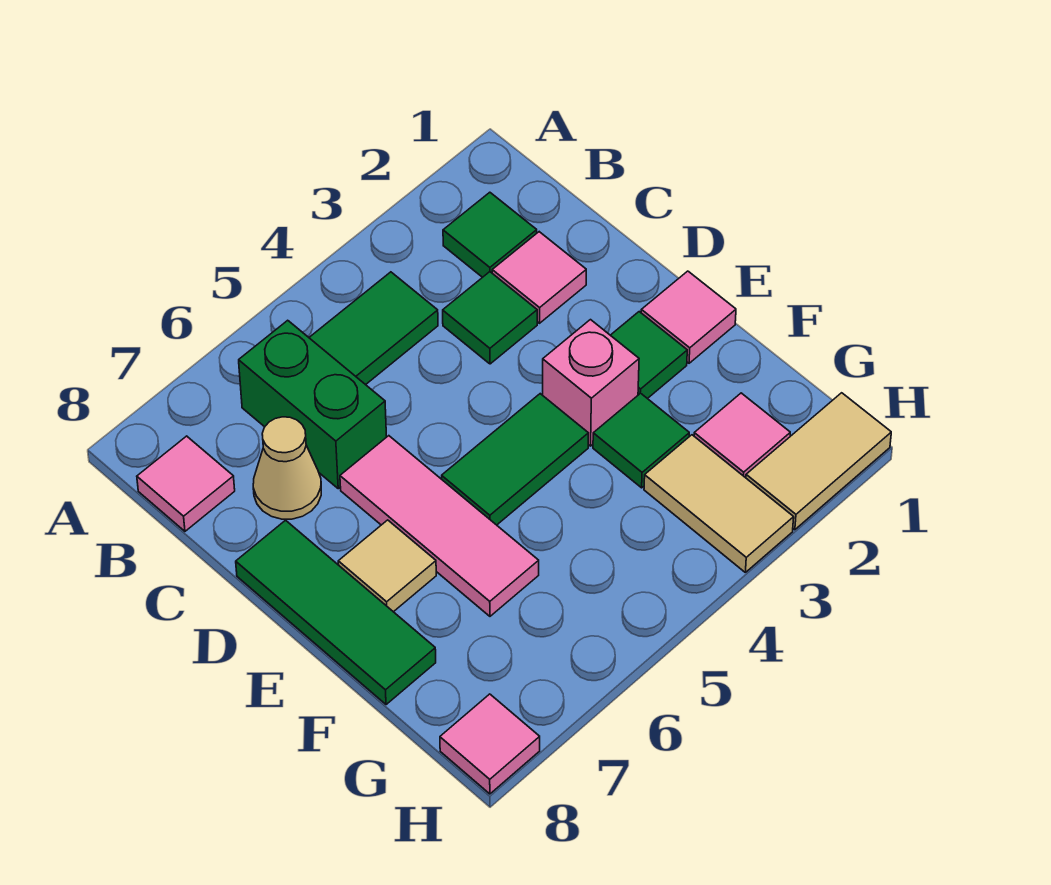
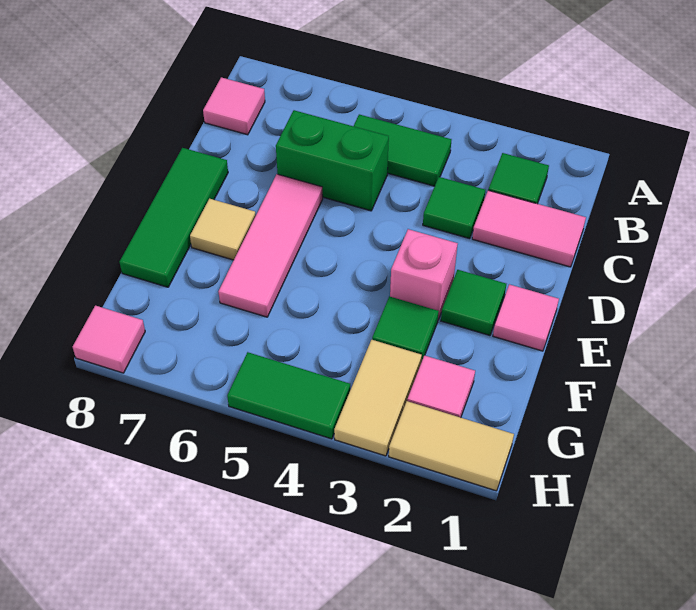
green 1x2 brick [239,320,387,489] -> green 1x2 brick turned to [276,110,389,211]
pink 1x1 tile [492,232,586,323] -> pink 1x2 tile [472,190,586,267]
tan 1x1 cone [253,417,321,519] -> none
green 1x2 tile [442,394,588,525] -> green 1x2 tile moved to [227,352,350,439]

